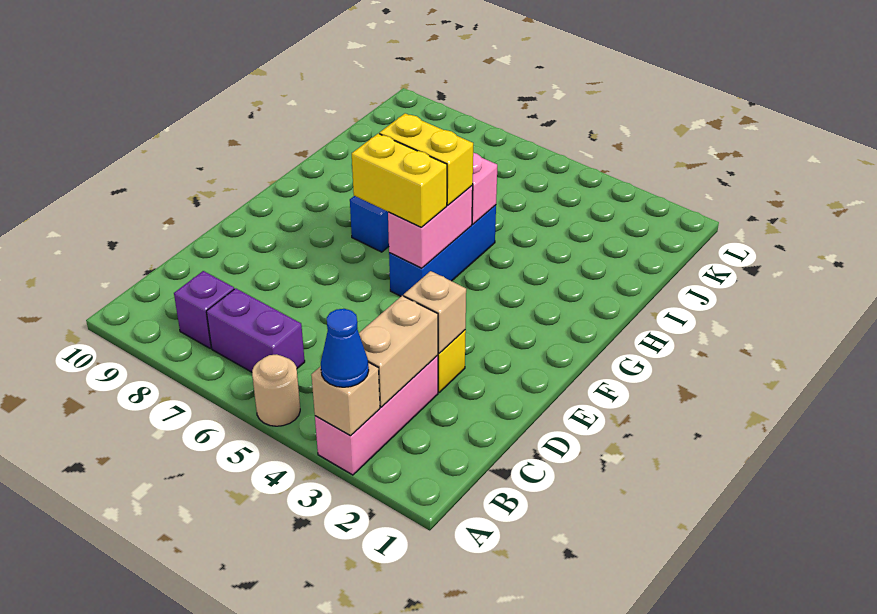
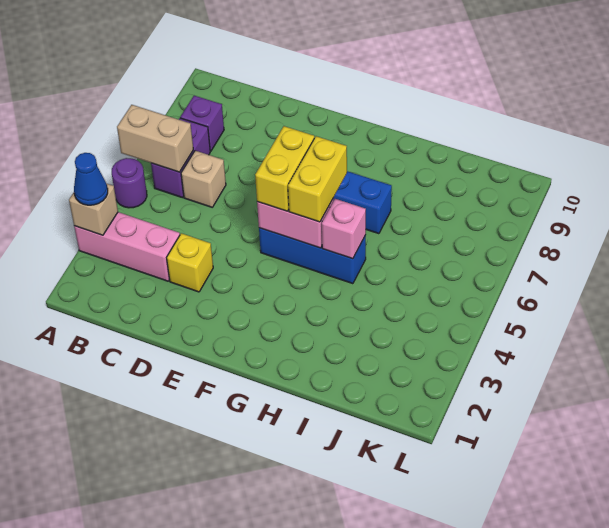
tan 1x1 round brick [252,354,300,426] -> purple 1x1 round brick [112,158,147,208]
tan 1x2 brick [359,296,438,407] -> tan 1x2 brick moved to [117,105,193,172]
tan 1x1 brick [404,271,466,353] -> tan 1x1 brick moved to [181,151,226,207]

